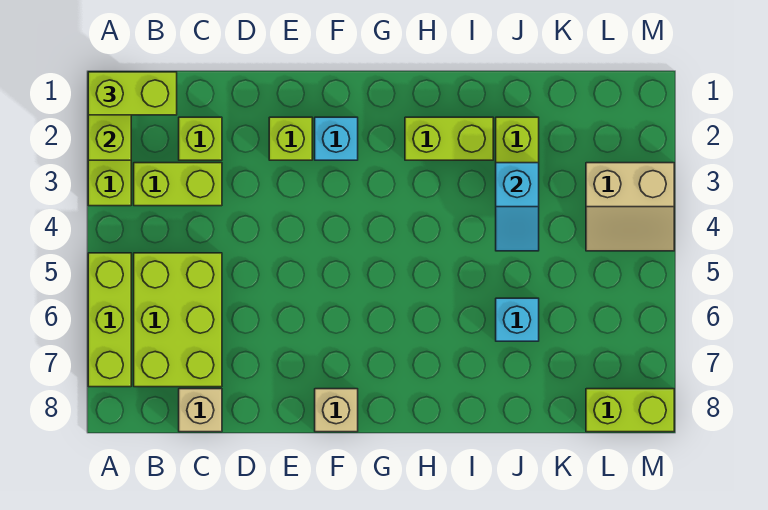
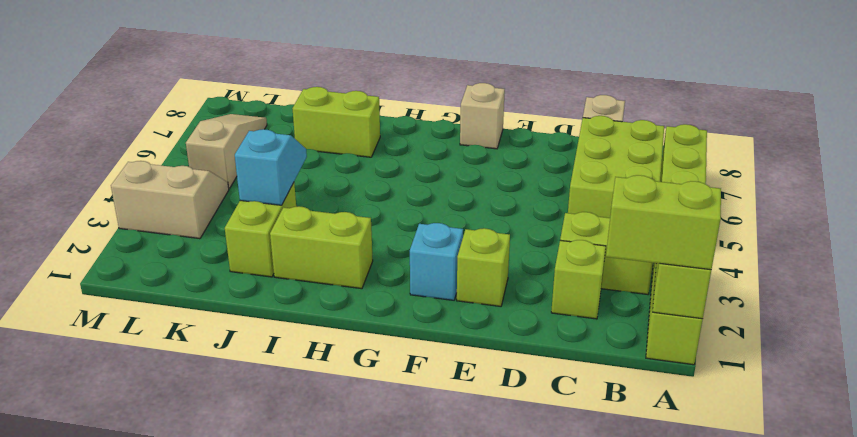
cyan 1x1 brick [496,298,539,341] -> none
none -> tan 1x3 slope [186,114,267,189]
lime 1x2 brick [586,389,674,432] -> lime 1x2 brick moved to [292,87,380,157]

